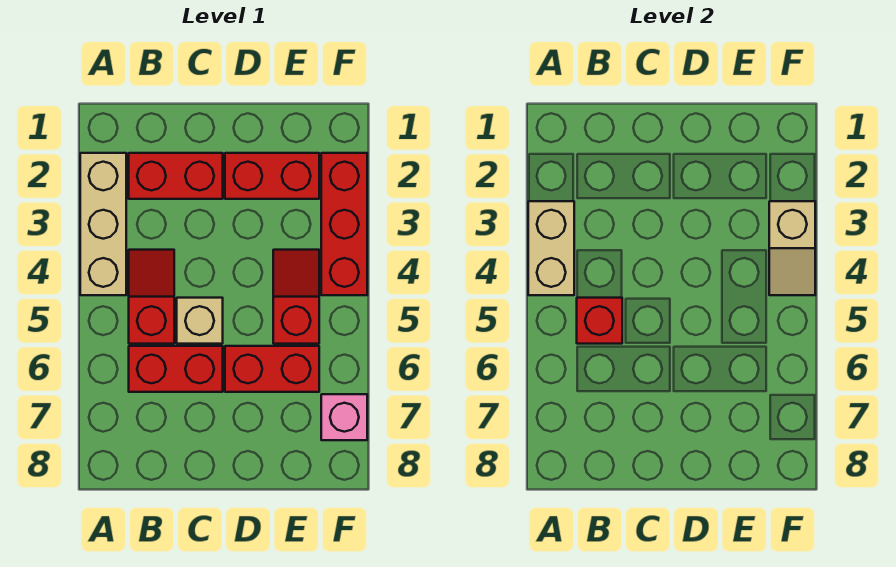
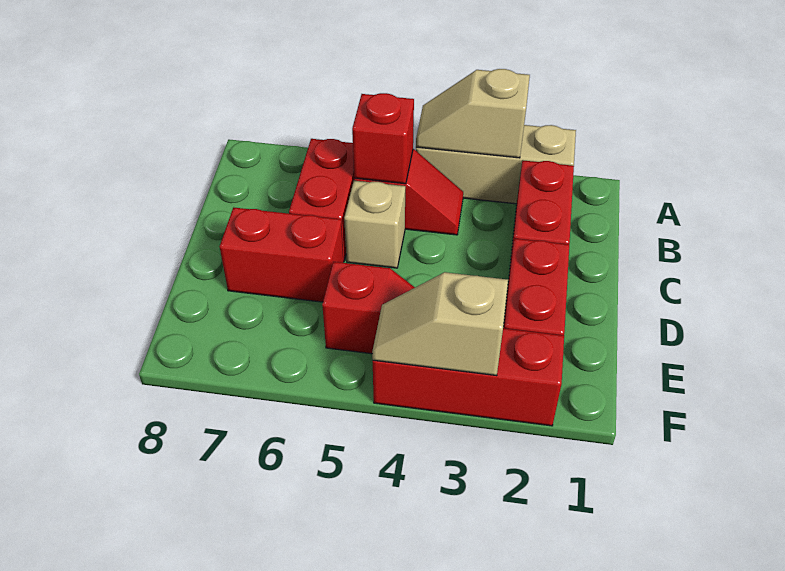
tan 1x2 brick [528,201,574,295] -> tan 1x2 slope [416,69,530,158]
red 1x2 brick [225,346,319,392] -> red 1x2 brick turned to [220,207,344,302]
pink 1x1 brick [321,394,367,440] -> none

